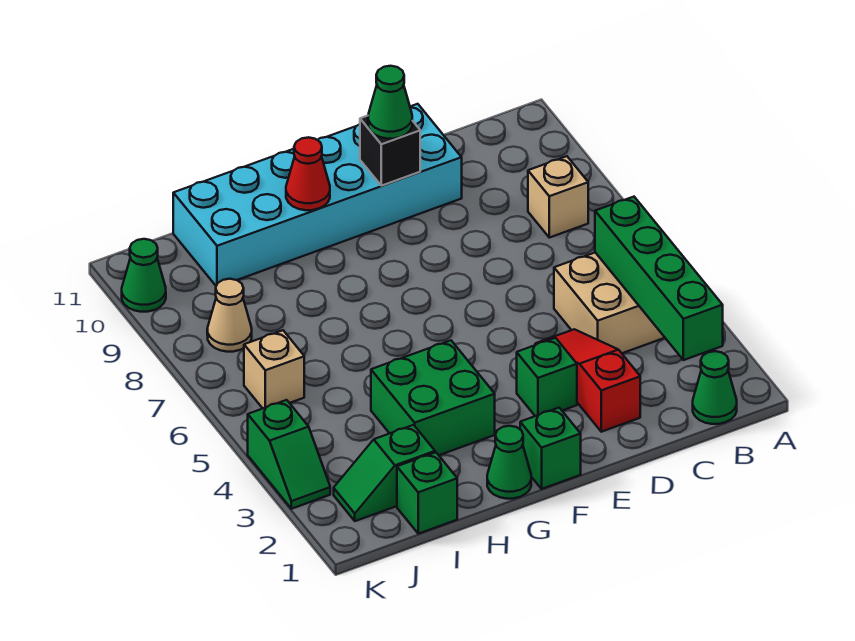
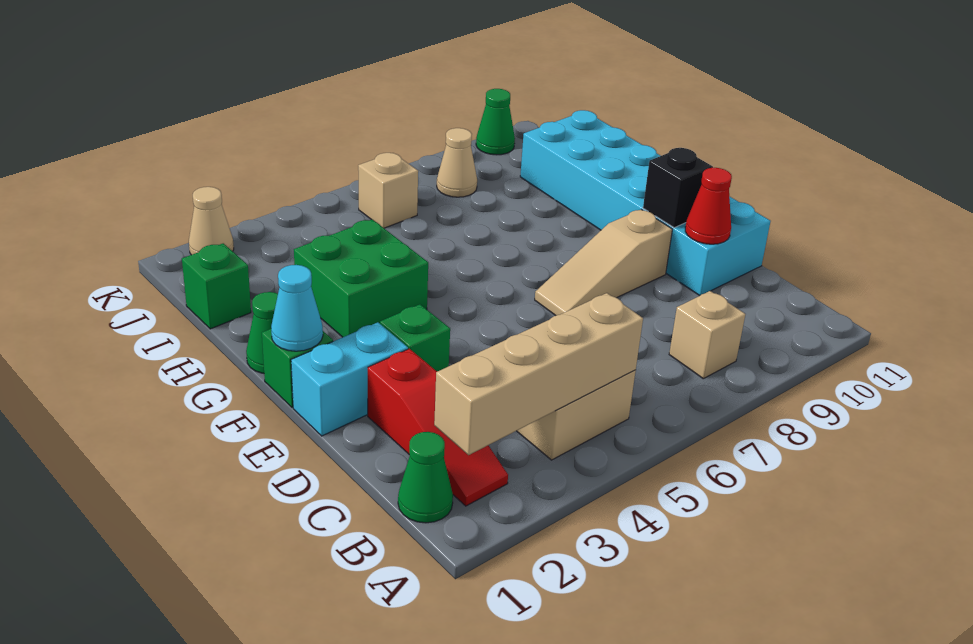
green 1x4 brick [595,197,723,360] -> tan 1x4 brick [434,293,643,455]
red 1x3 slope [535,329,640,432] -> red 1x3 slope turned to [368,349,508,506]
none -> cyan 1x2 brick [291,322,408,436]
none -> tan 1x3 slope [535,209,672,316]
green 1x1 cone [368,66,412,139] -> none
none -> cyan 1x1 cone [271,265,323,351]
red 1x1 cone [286,137,330,210] -> red 1x1 cone moved to [685,168,732,244]
green 1x2 slope [334,425,435,521] -> none
none -> tan 1x1 cone [189,187,234,255]
green 1x2 slope [248,400,330,509] -> none

